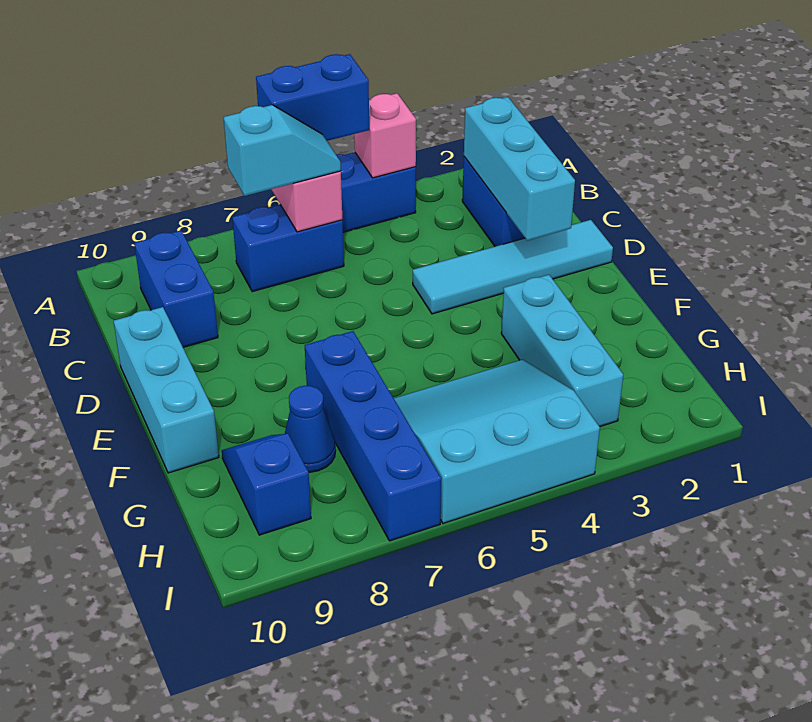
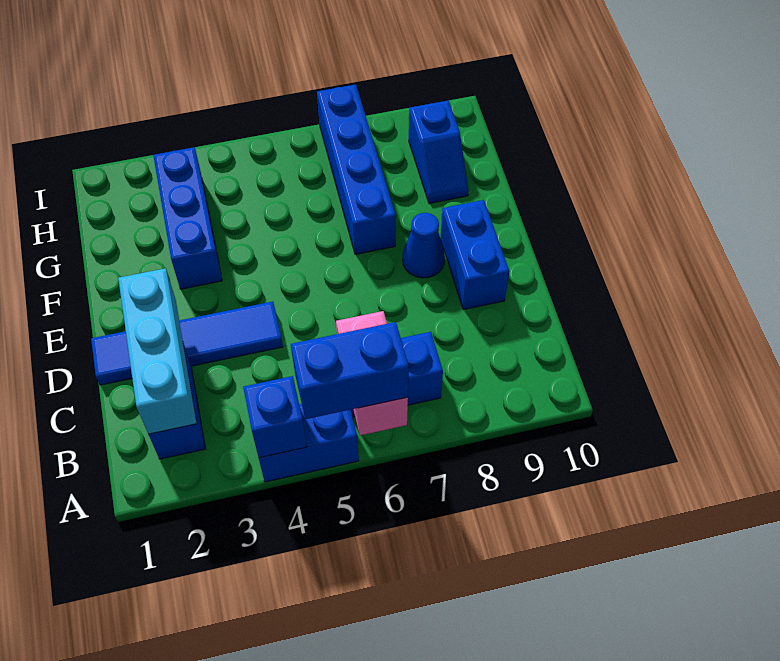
pink 1x1 brick [354,93,416,178] -> blue 1x1 brick [243,376,307,458]
cyan 1x2 slope [224,105,341,196] -> none
blue 1x2 brick [134,230,218,347] -> blue 1x2 brick moved to [440,200,509,309]
cyan 1x4 tile [413,220,613,314] -> blue 1x4 tile [91,302,283,385]
cyan 1x3 brick [114,307,219,473] -> none
cyan 1x3 brick [501,275,623,427] -> blue 1x3 brick [153,147,222,289]
cyan 3x3 slope [394,359,600,523] -> none
blue 1x1 cone [285,386,336,472] -> blue 1x1 cone moved to [403,213,445,278]

